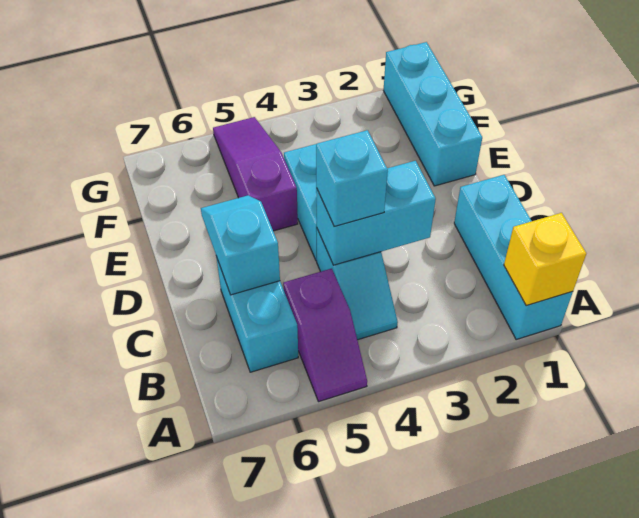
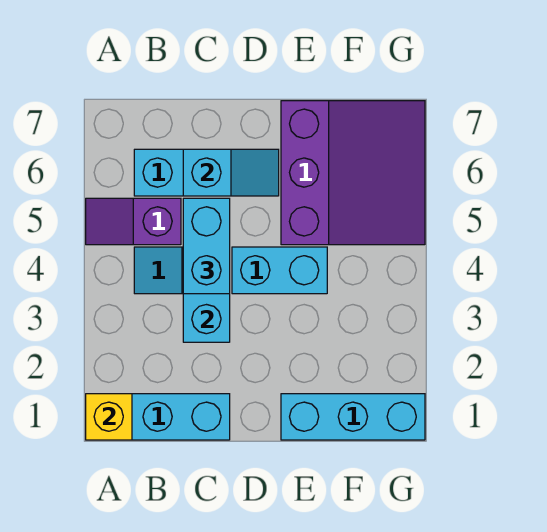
cyan 1x1 brick [316,130,388,226] -> cyan 1x2 brick [183,198,230,294]
purple 1x3 slope [213,117,298,231] -> purple 3x3 slope [281,101,425,245]

